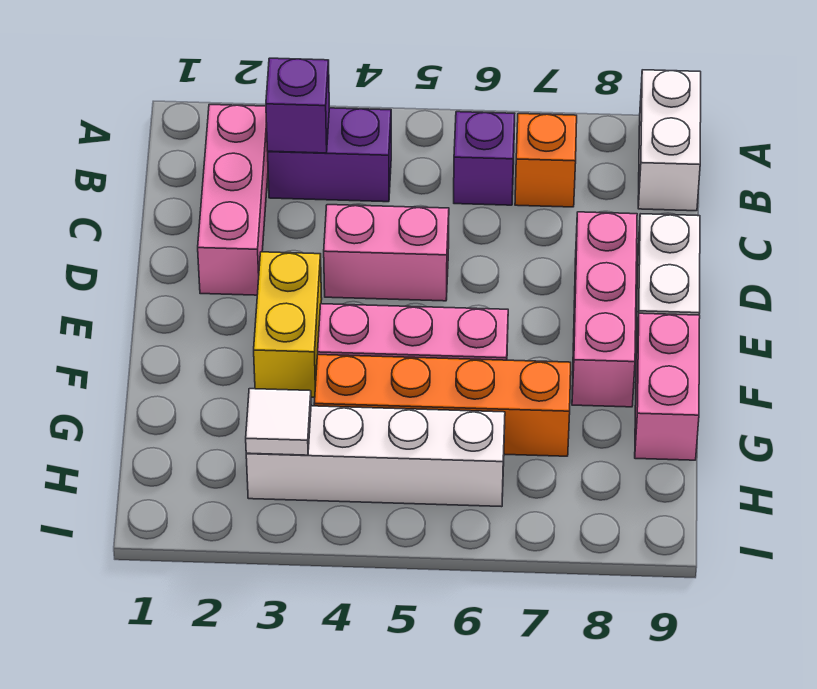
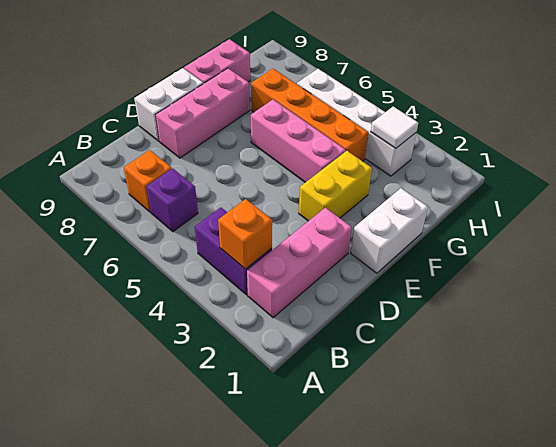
white 1x2 brick [638,70,701,211] -> white 1x2 brick moved to [351,188,428,273]
purple 1x1 brick [266,58,329,153] -> orange 1x1 brick [218,199,272,269]
pink 1x2 brick [324,205,449,301] -> none

